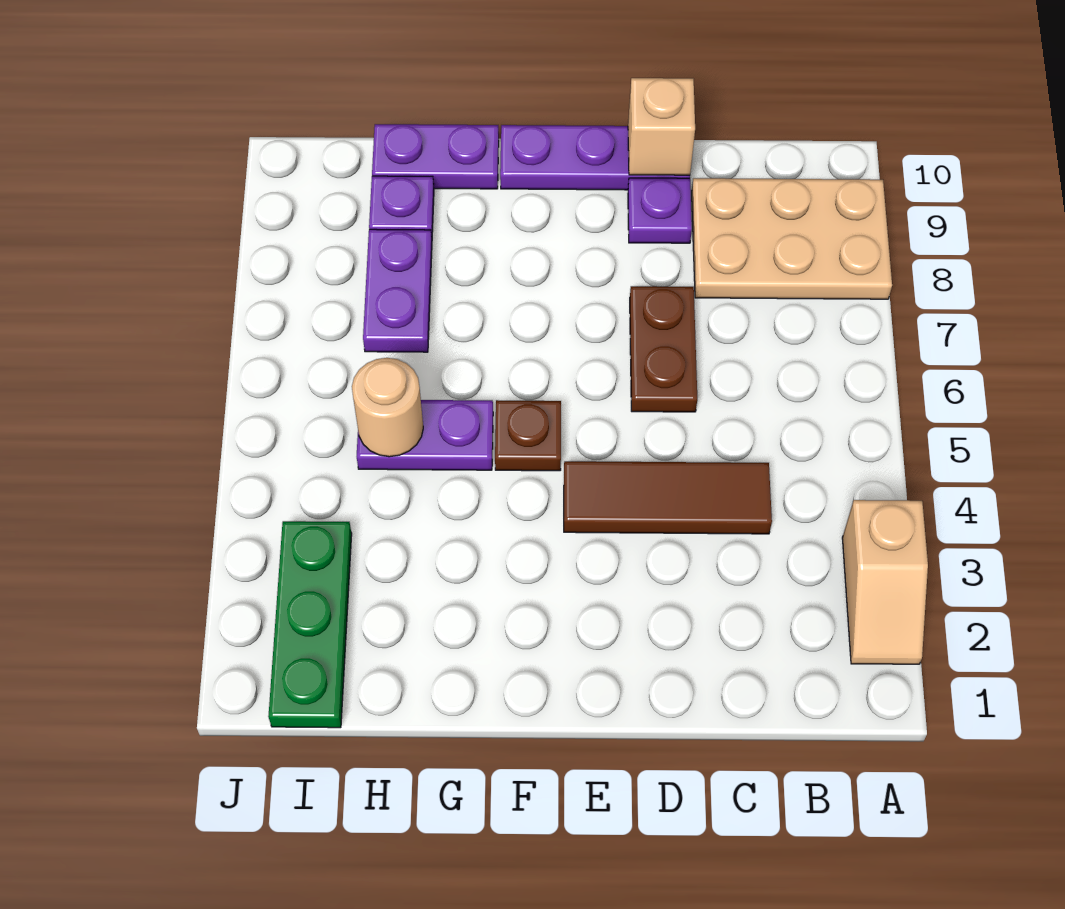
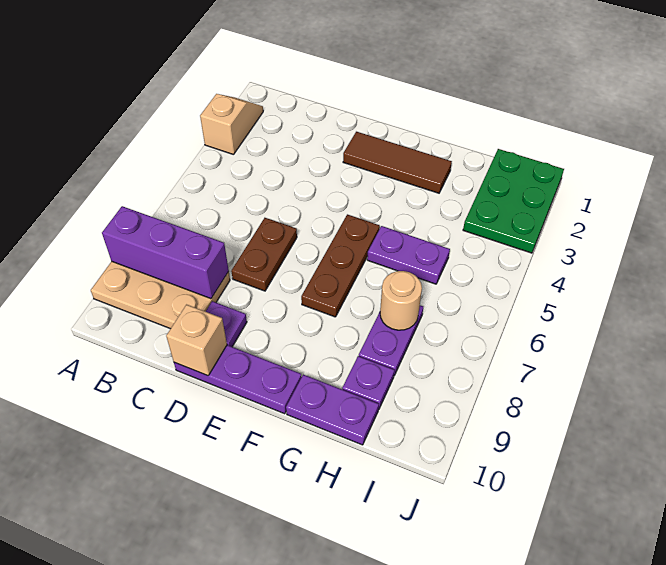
none -> purple 1x3 brick [102,206,229,299]
brown 1x3 tile [564,461,772,534] -> brown 1x3 tile moved to [343,132,452,193]
brown 1x1 plate [495,400,561,471] -> brown 1x3 plate [301,214,380,317]
tan 1x1 round brick [352,358,423,457] -> tan 1x1 round brick moved to [380,271,422,330]
green 1x3 plate [268,521,352,728] -> green 2x3 plate [463,149,564,253]

